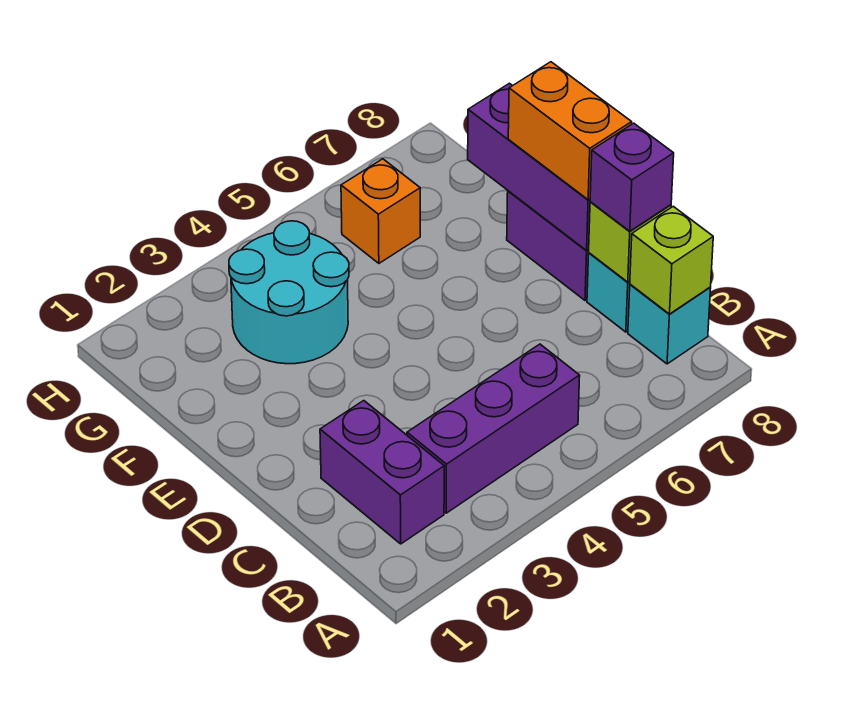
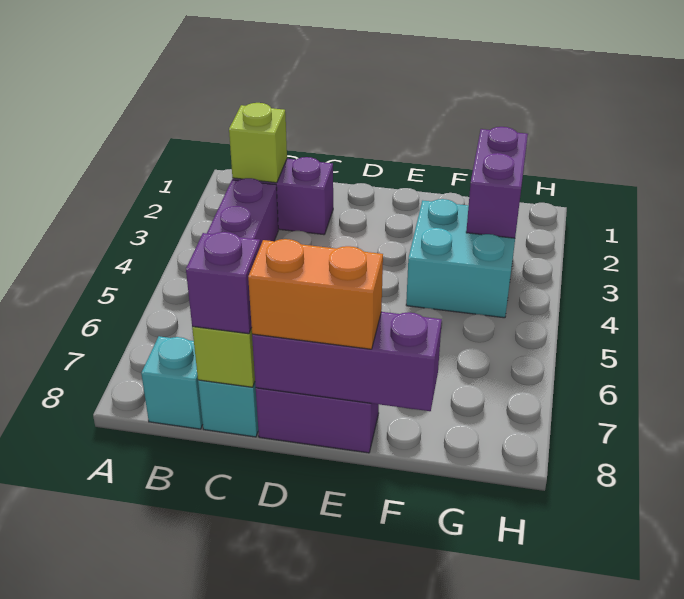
lime 1x1 brick [630,206,713,314] -> lime 1x1 brick moved to [229,103,287,183]
cyan 2x2 round brick [229,221,349,364] -> cyan 2x2 brick [406,199,517,318]
none -> purple 1x2 brick [466,127,528,238]
orange 1x1 brick [341,159,420,263] -> none

